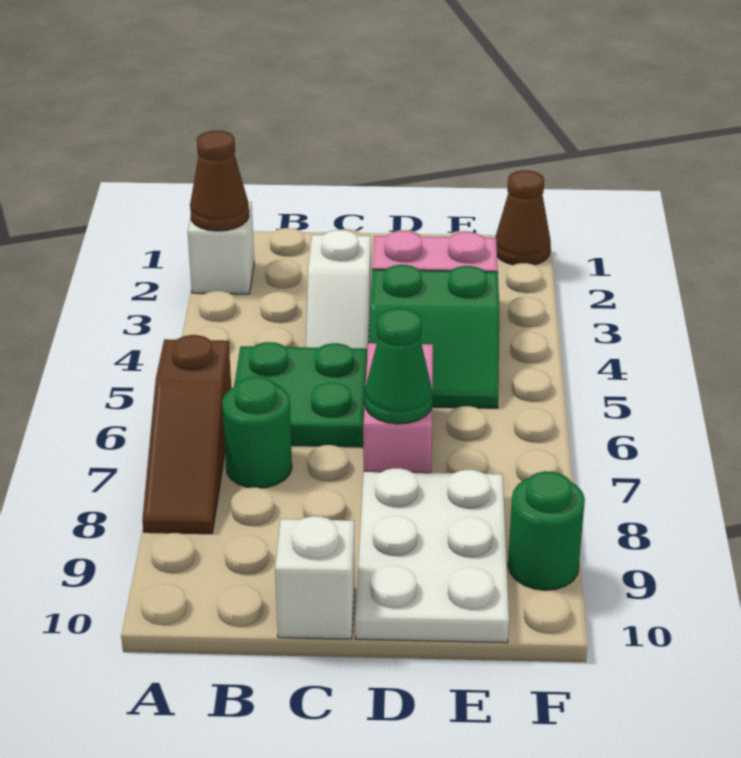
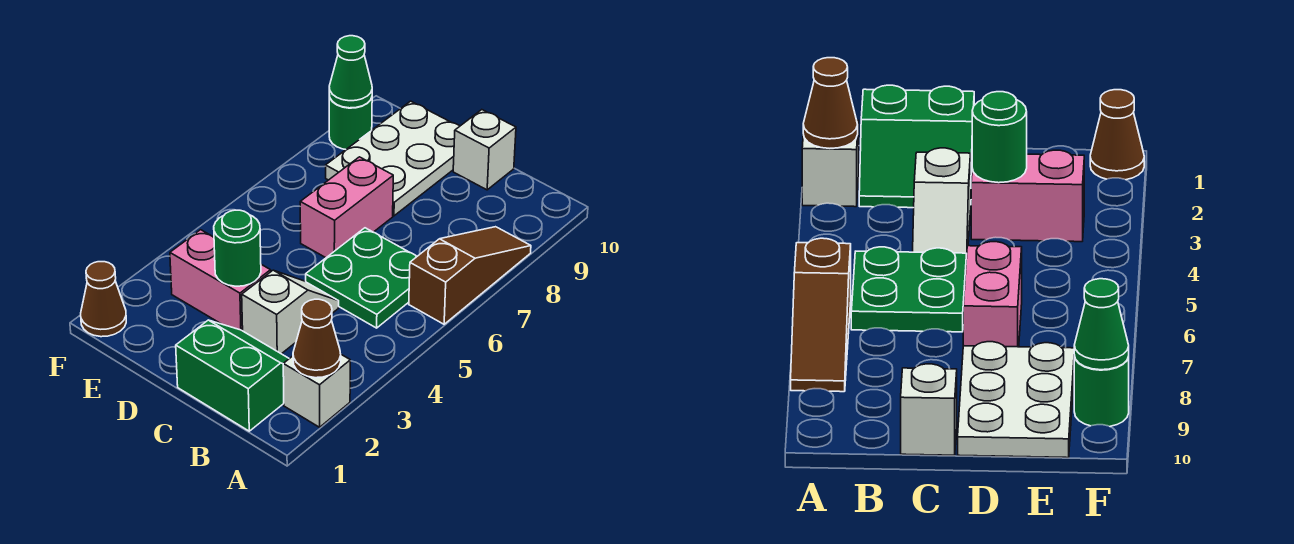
green 1x1 round brick [222,377,292,488] -> green 1x1 round brick moved to [214,210,261,286]
green 2x2 slope [369,265,499,408] -> green 2x2 slope moved to [176,320,289,431]
green 1x1 cone [365,308,433,424] -> green 1x1 cone moved to [329,36,372,108]

